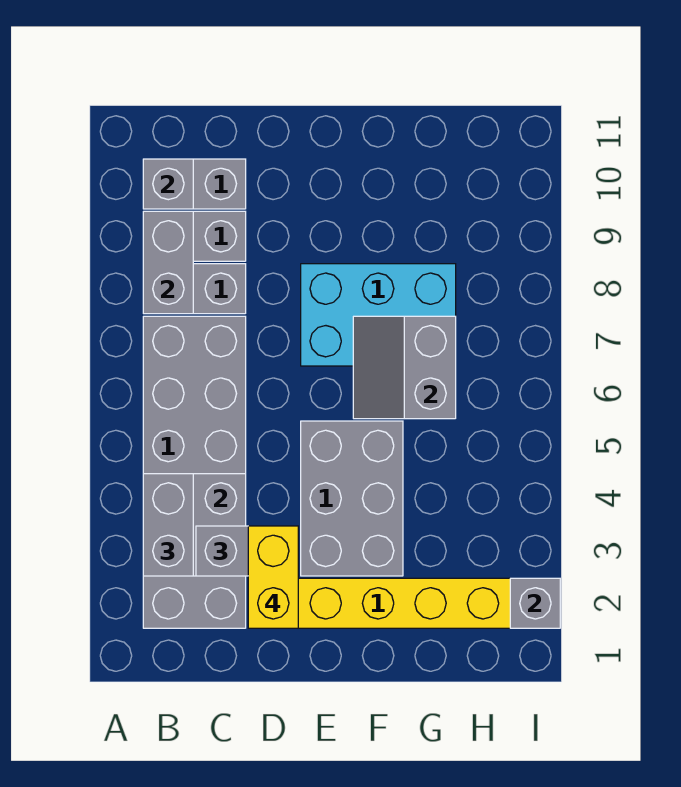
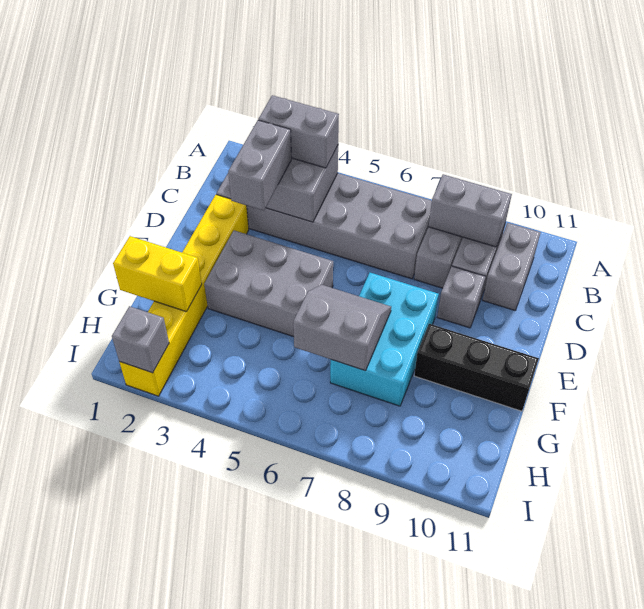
grey 1x1 brick [143,159,193,209] -> grey 1x1 brick moved to [437,266,485,328]
yellow 1x2 brick [248,526,298,628] -> yellow 1x2 brick moved to [113,236,202,312]
none -> black 1x3 brick [414,324,539,411]

